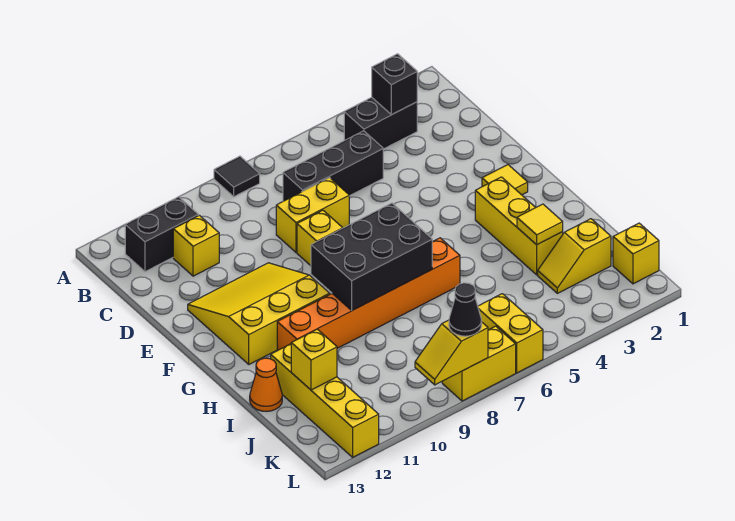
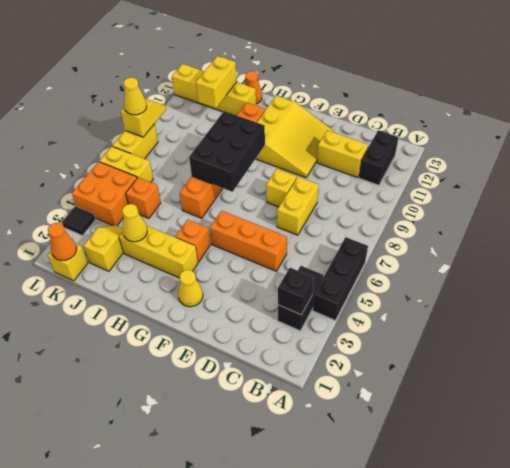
black 1x1 tile [214,156,260,197] -> black 1x1 tile moved to [62,206,96,236]
black 1x3 brick [283,131,383,201] -> black 1x3 brick moved to [313,237,368,320]
yellow 1x1 brick [173,215,219,276] -> yellow 1x2 brick [317,130,368,178]
none -> orange 1x3 brick [210,211,287,271]
yellow 1x1 tile [482,165,528,195] -> yellow 1x1 cone [178,270,203,307]
none -> orange 1x1 brick [175,219,210,262]
yellow 1x1 tile [517,204,563,245] -> yellow 1x1 cone [122,204,147,242]
none -> orange 1x1 brick [126,177,161,218]
yellow 1x1 brick [291,329,337,390] -> yellow 1x2 brick [196,56,237,108]
none -> orange 1x1 cone [48,223,77,261]
none -> orange 2x2 brick [72,162,137,226]
black 1x1 cone [449,283,482,336] -> yellow 1x1 cone [124,78,147,115]

